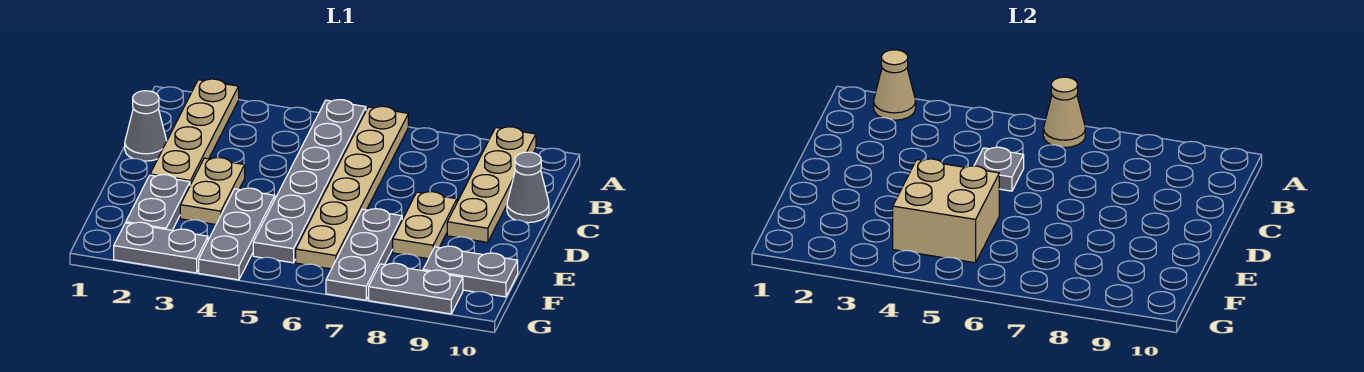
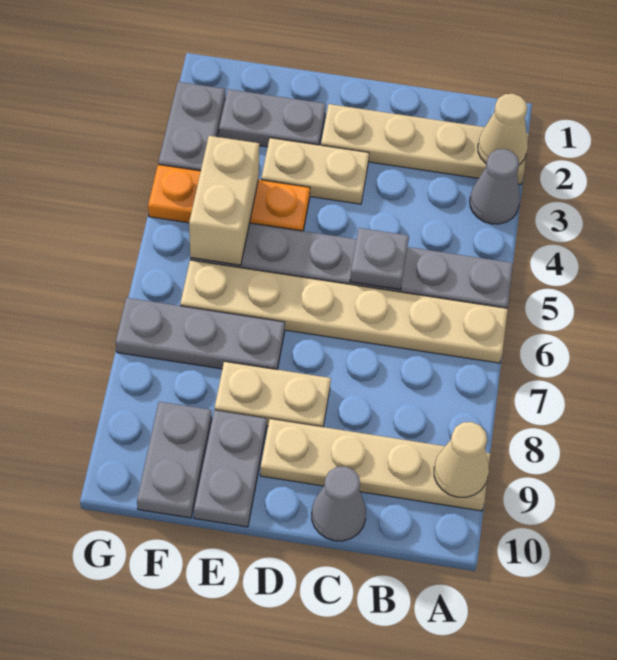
tan 1x1 cone [1043,77,1085,148] -> tan 1x1 cone moved to [434,422,489,497]
grey 1x1 cone [125,91,167,161] -> grey 1x1 cone moved to [470,149,520,224]
grey 1x3 plate [199,188,275,280] -> orange 1x3 plate [148,165,310,231]
tan 2x2 brick [893,159,999,263] -> tan 1x2 brick [189,136,259,265]
grey 1x2 plate [369,263,463,314] -> grey 1x2 plate moved to [194,410,267,527]

